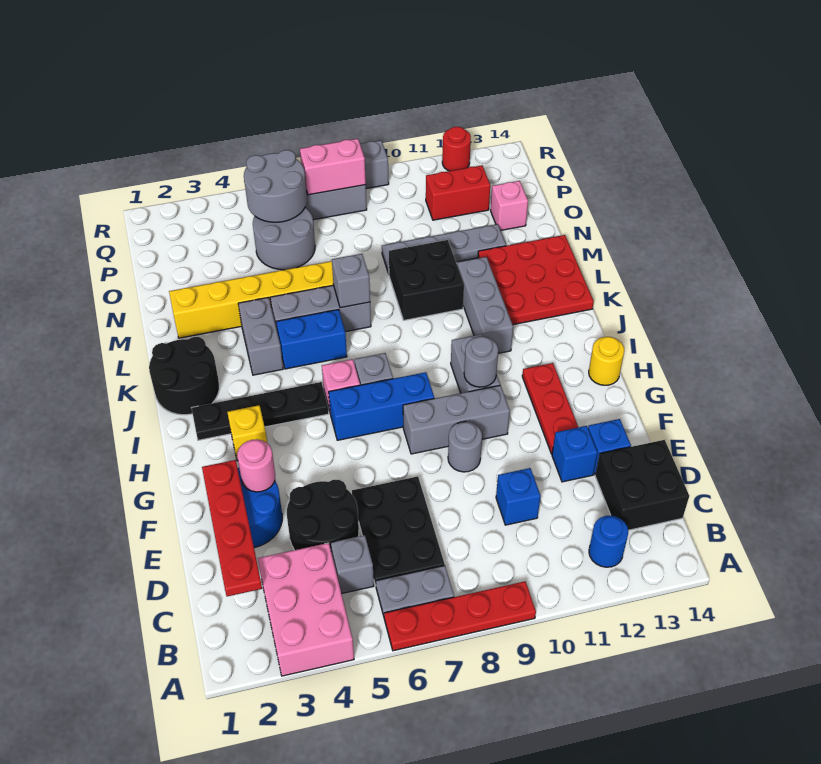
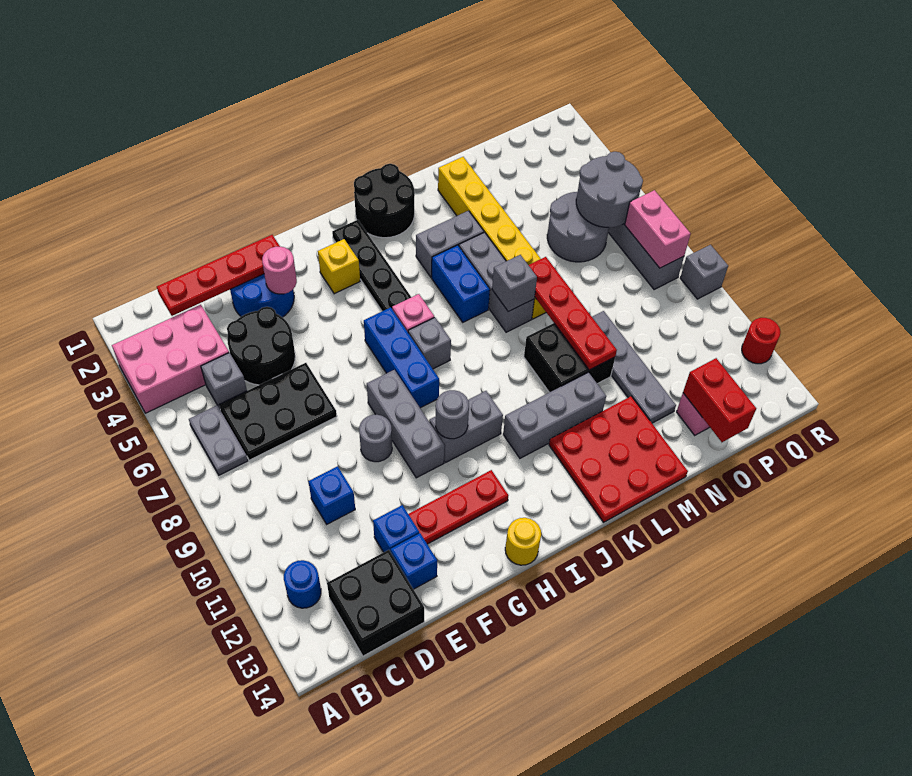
red 1x4 plate [384,581,536,651] -> red 1x4 plate moved to [529,257,617,370]
red 1x2 brick [426,166,490,220] -> red 1x2 brick moved to [683,358,756,442]

